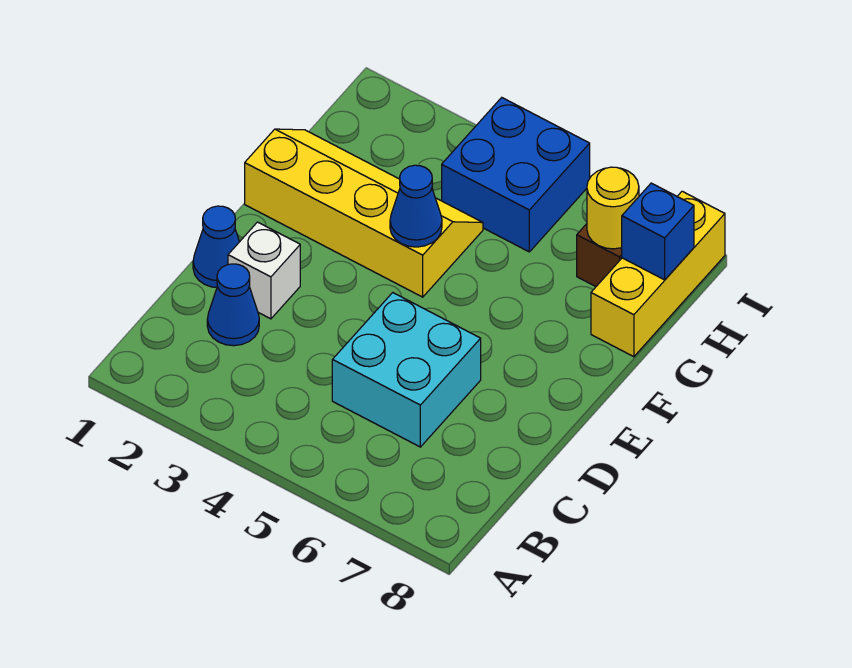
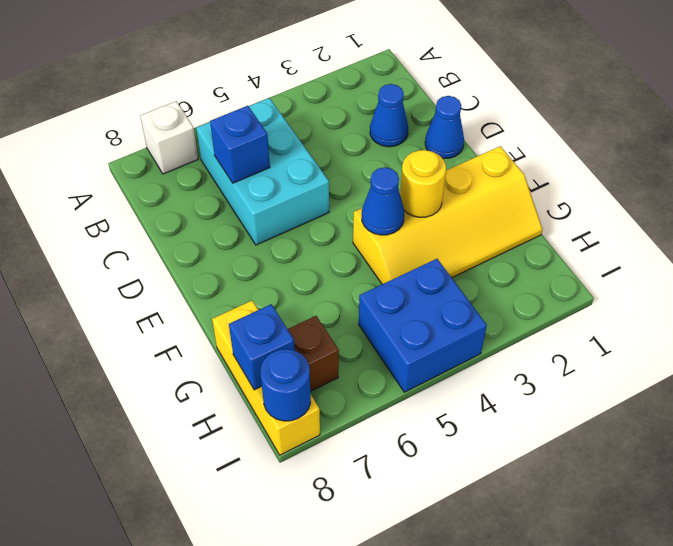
cyan 2x2 brick [332,293,481,447] -> cyan 2x3 brick [196,98,329,245]
none -> blue 1x1 brick [210,106,270,183]
white 1x1 brick [228,222,300,319] -> white 1x1 brick moved to [140,101,198,174]
yellow 1x1 round brick [587,167,639,249] -> yellow 1x1 round brick moved to [400,150,446,217]
none -> blue 1x1 round brick [261,349,311,421]

